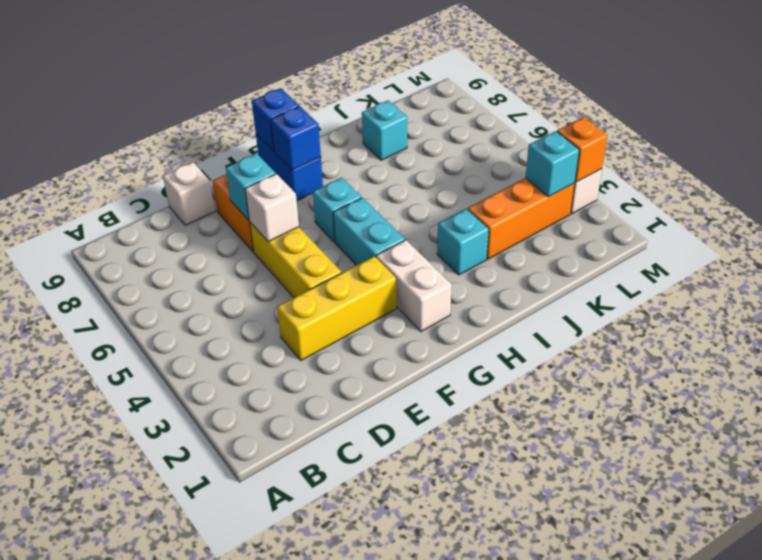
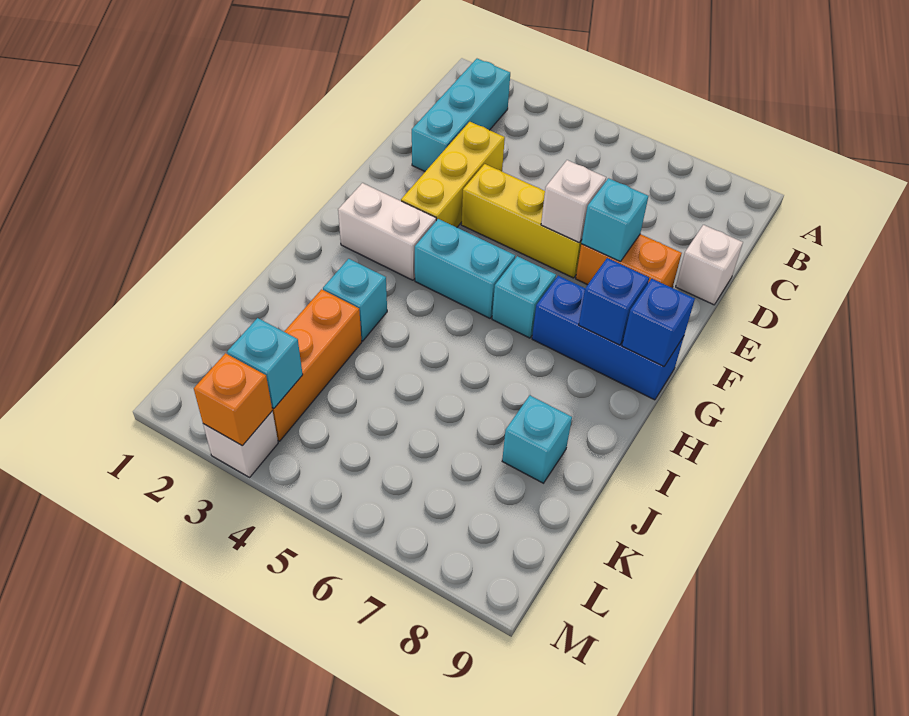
none -> cyan 1x3 brick [412,59,510,171]
blue 1x2 brick [256,134,323,201] -> blue 1x3 brick [532,276,684,400]

